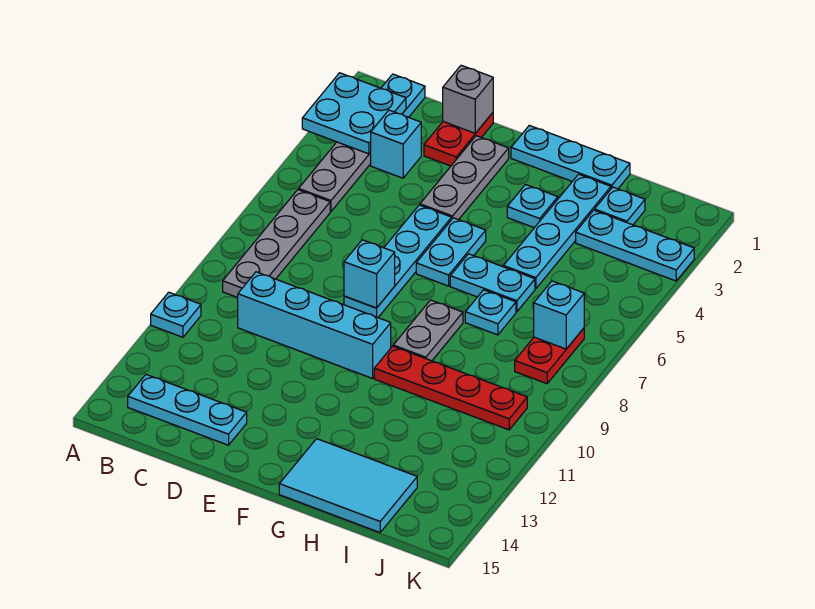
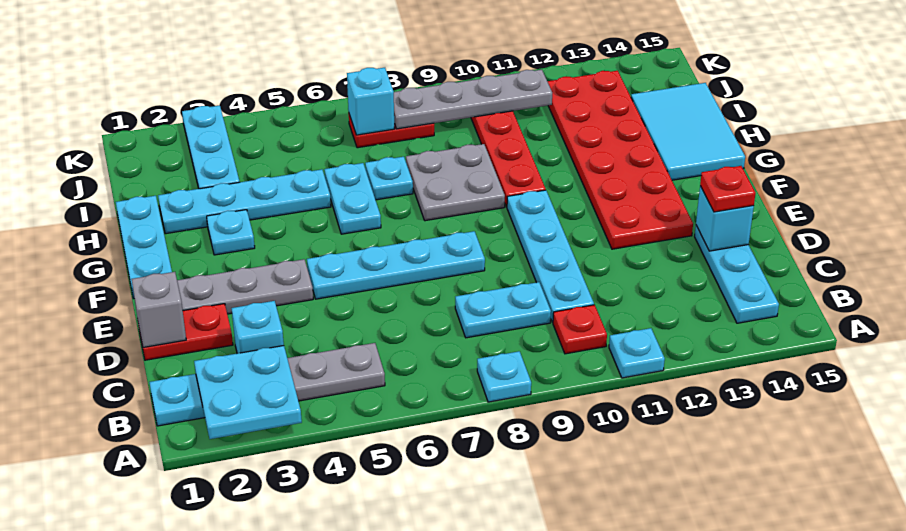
grey 1x4 plate [223,190,330,298] -> grey 1x4 plate moved to [394,70,552,129]
none -> red 1x1 plate [553,305,607,354]
cyan 1x4 brick [238,272,391,378] -> cyan 1x4 plate [507,190,594,323]
none -> red 1x1 plate [700,166,755,212]
cyan 1x1 brick [344,240,395,308] -> cyan 1x1 brick moved to [696,186,754,251]
none -> red 2x6 plate [548,71,693,249]
cyan 1x2 plate [416,218,486,286] -> cyan 1x2 plate moved to [455,282,551,338]
grey 1x2 plate [393,300,463,361] -> grey 2x2 plate [406,144,505,221]
cyan 1x1 plate [595,187,645,225] -> cyan 1x1 plate moved to [477,351,531,402]

